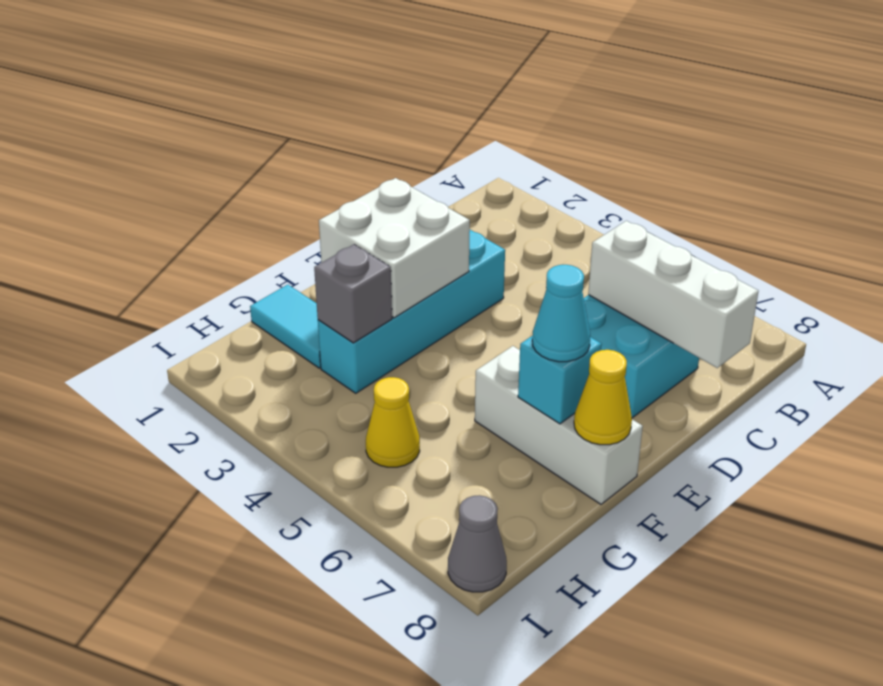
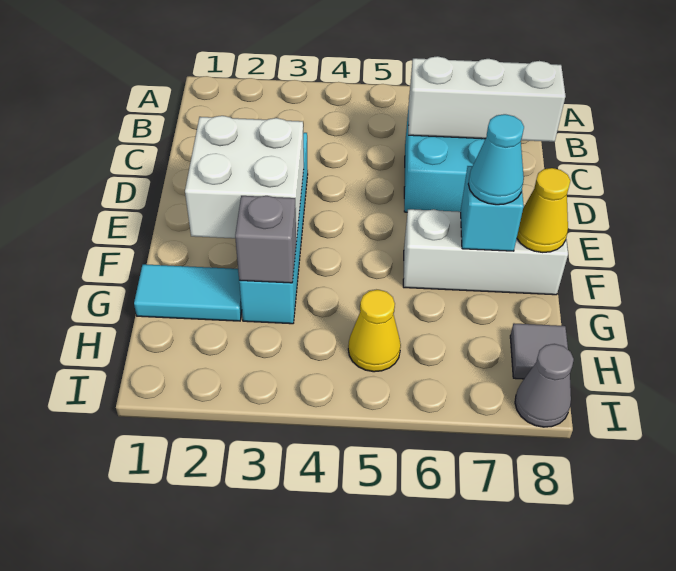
none -> grey 1x1 tile [510,323,568,379]

